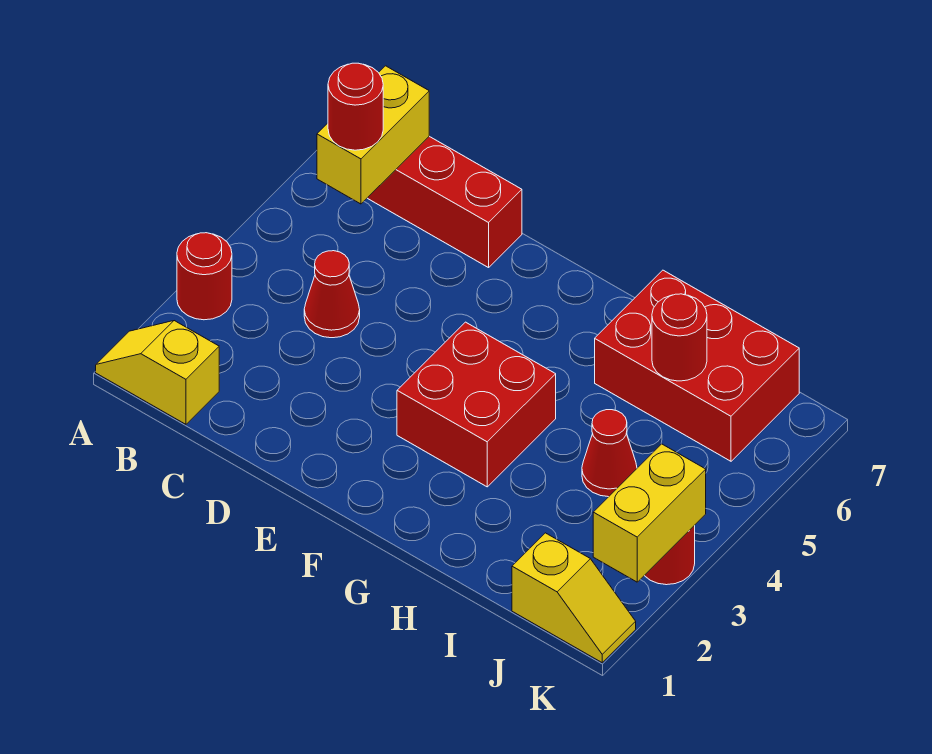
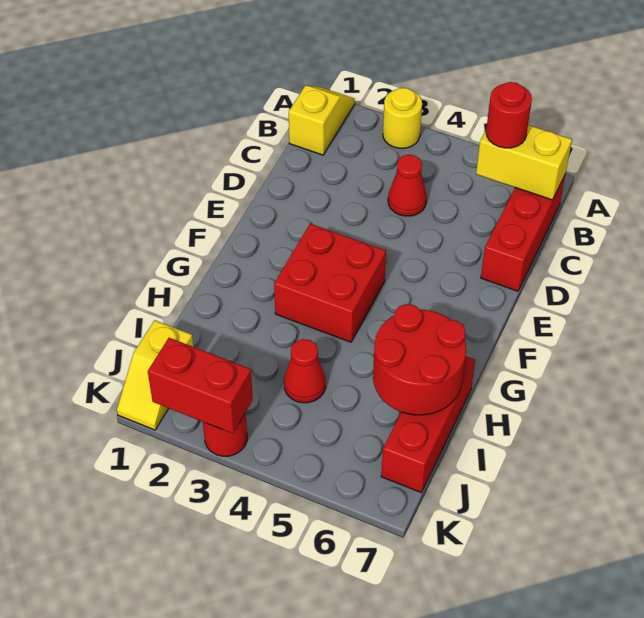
red 1x1 round brick [177,233,232,320] -> yellow 1x1 round brick [383,88,422,148]
red 2x3 brick [595,270,799,461] -> red 1x3 brick [381,356,475,493]
red 1x1 round brick [652,294,707,381] -> red 2x2 round brick [373,304,466,415]
yellow 1x2 brick [593,444,706,582] -> red 1x2 brick [148,338,253,434]

